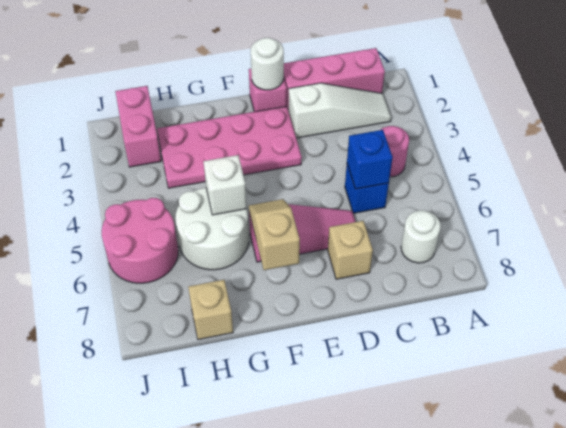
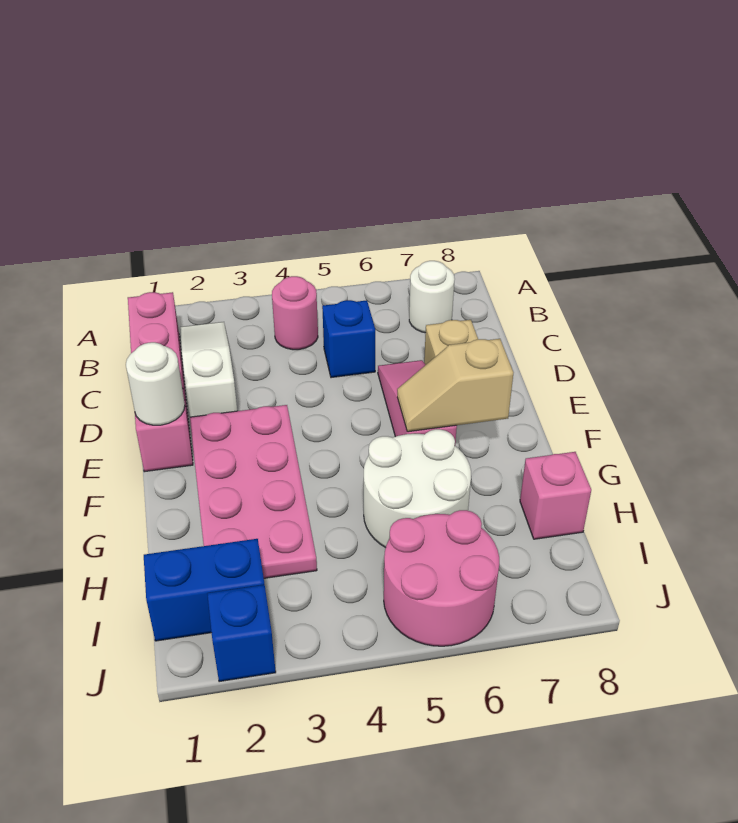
blue 1x1 brick [347,130,393,189] -> blue 1x1 brick moved to [207,585,276,682]
white 1x1 brick [203,155,247,215] -> none
tan 1x1 brick [188,280,233,340] -> pink 1x1 brick [520,452,591,539]
pink 1x2 brick [115,86,161,167] -> blue 1x2 brick [144,539,264,641]

